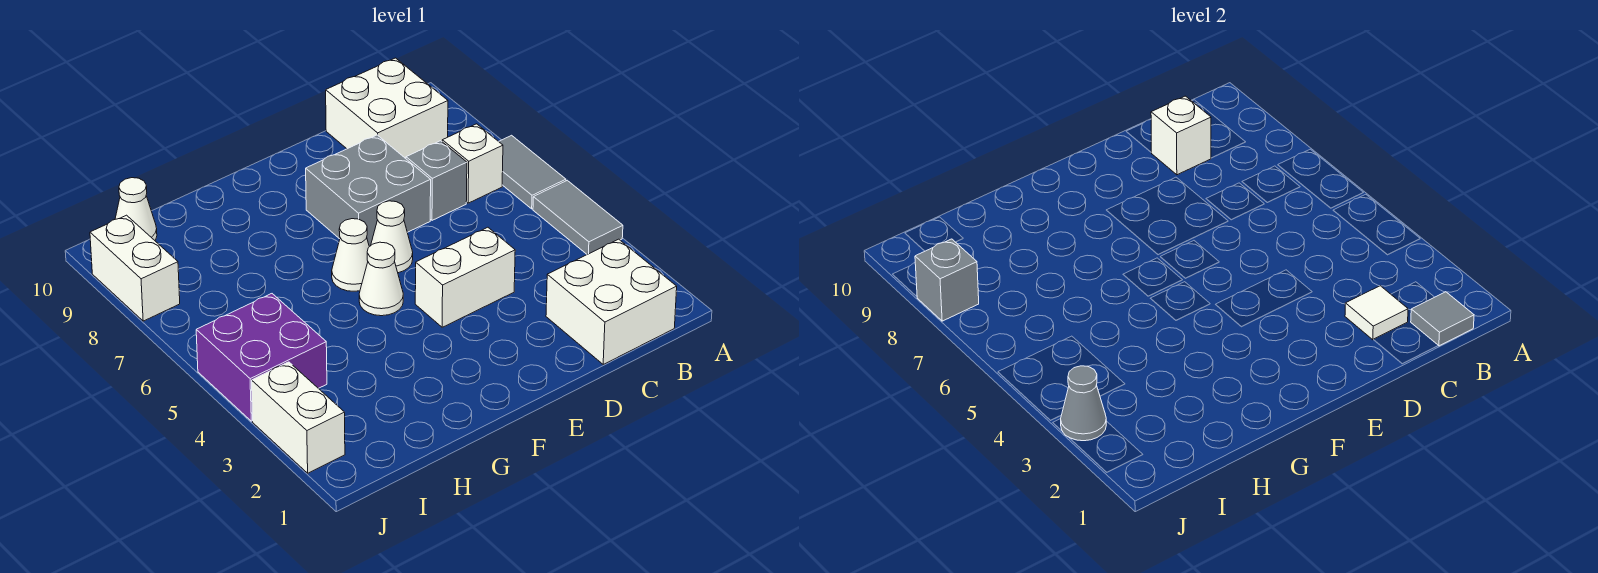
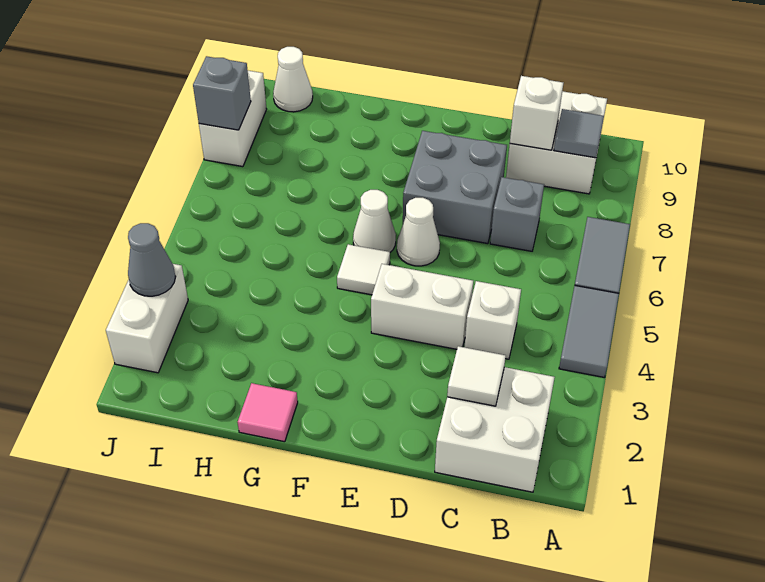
grey 1x1 tile [1411,292,1474,346] -> grey 1x1 tile moved to [554,109,604,158]
white 1x1 brick [442,124,503,203] -> white 1x1 brick moved to [465,281,521,359]
white 1x1 cone [359,242,403,316] -> white 1x1 tile [337,244,390,295]
none -> pink 1x1 tile [238,383,298,442]
purple 2x2 brick [196,294,327,421] -> none

